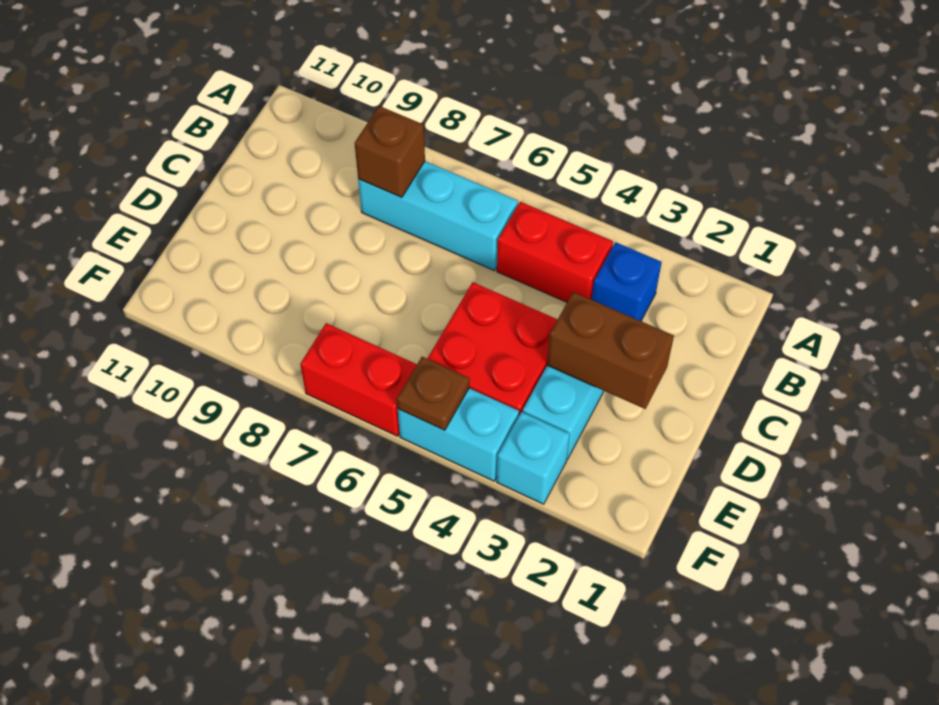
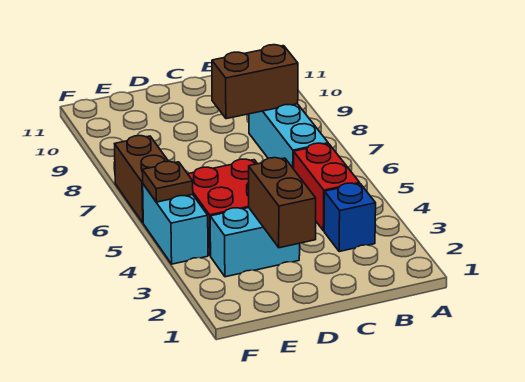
brown 1x1 brick [355,106,425,198] -> brown 1x2 brick [212,45,298,119]
cyan 1x1 brick [497,412,570,504] -> none
red 1x2 brick [300,323,417,436] -> brown 1x2 brick [115,136,168,223]

